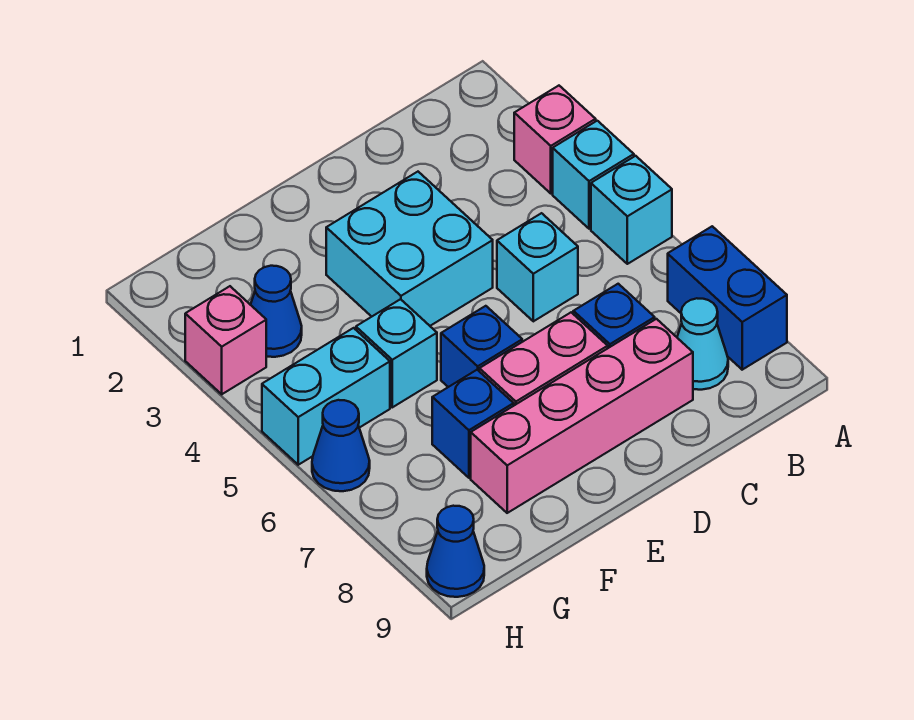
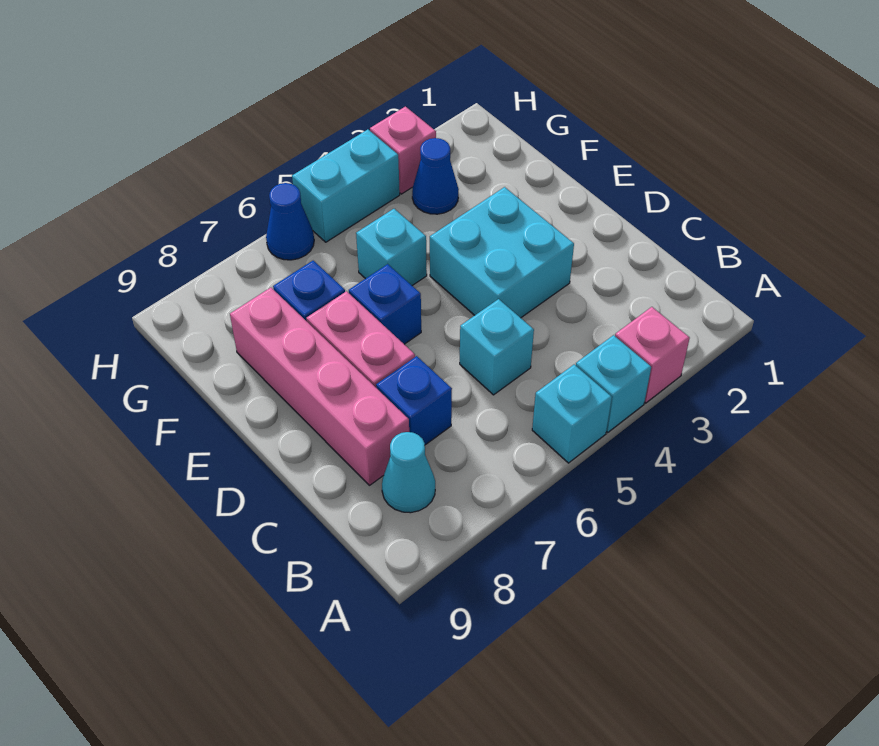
blue 1x2 brick [668,226,787,370] -> none
cyan 1x2 brick [262,328,390,465] -> cyan 1x2 brick turned to [292,129,400,242]
blue 1x1 cone [427,506,484,597] -> none

